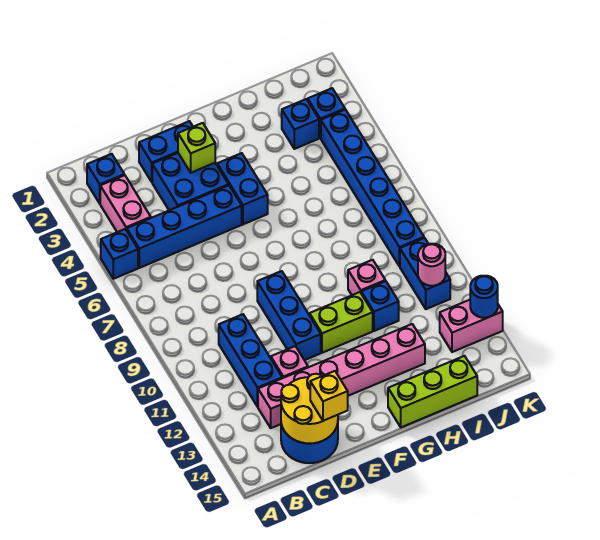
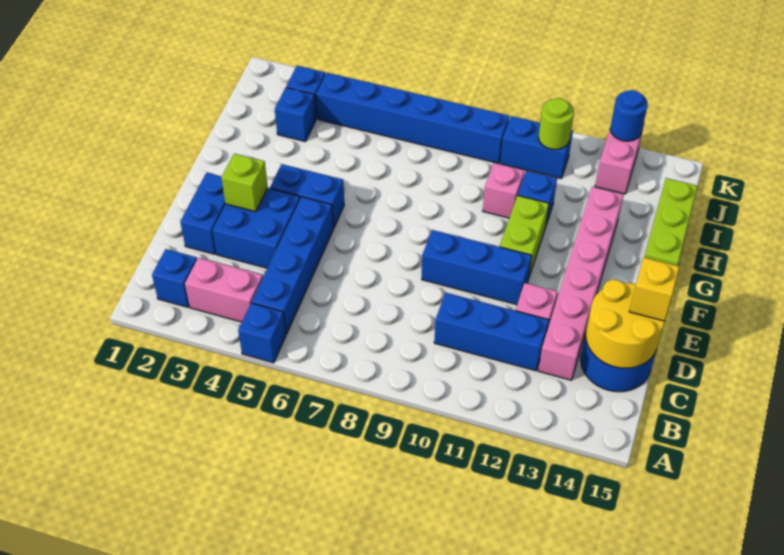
pink 1x1 round brick [418,244,445,286] -> lime 1x1 round brick [538,98,574,150]

